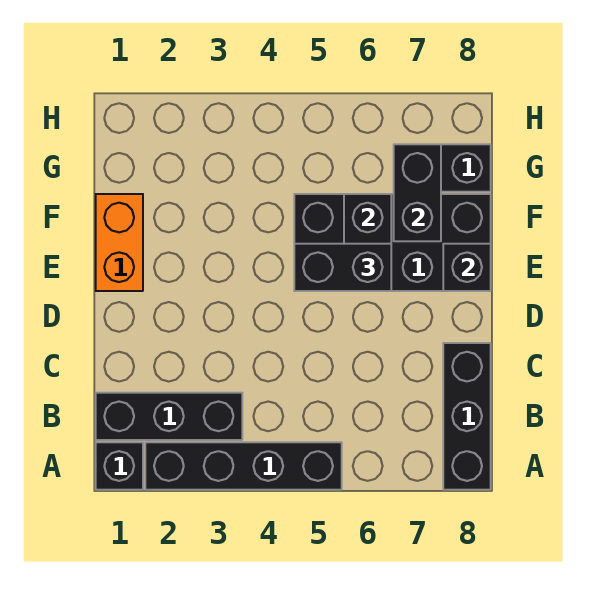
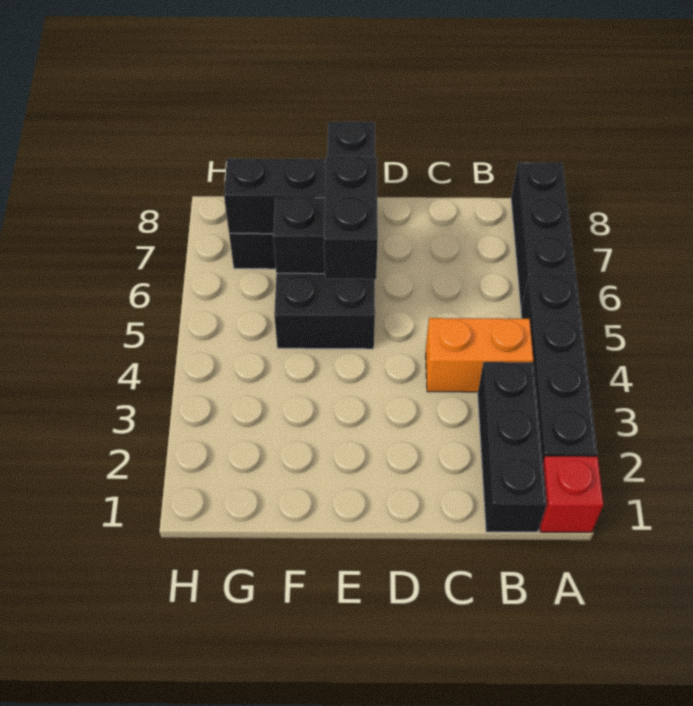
black 1x1 brick [96,442,143,490] -> red 1x1 brick [540,456,604,532]
black 1x3 brick [443,343,491,490] -> black 1x3 brick turned to [511,162,576,308]
orange 1x2 brick [96,194,143,291] -> orange 1x2 brick moved to [426,318,533,392]

